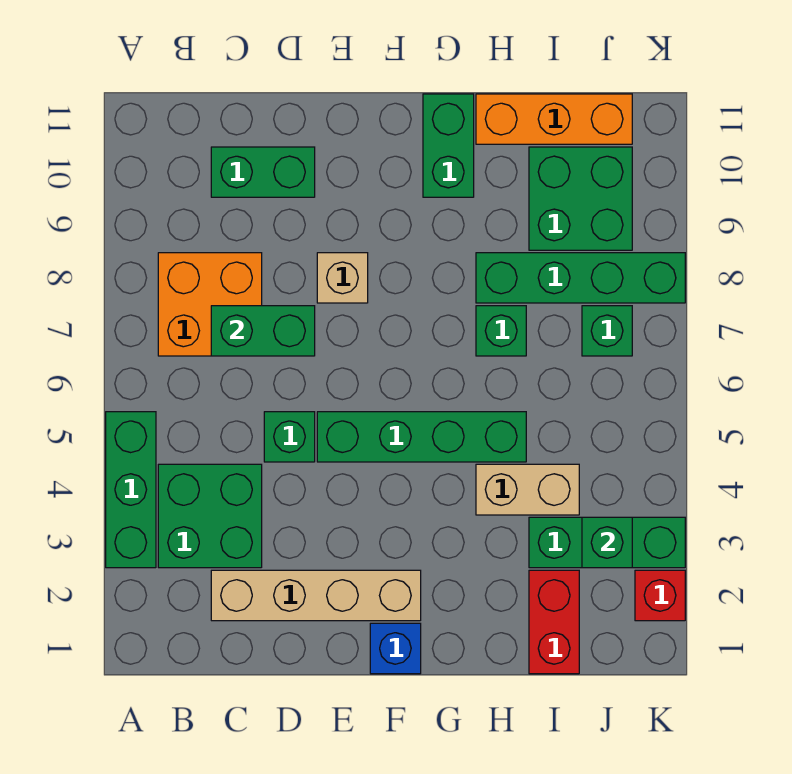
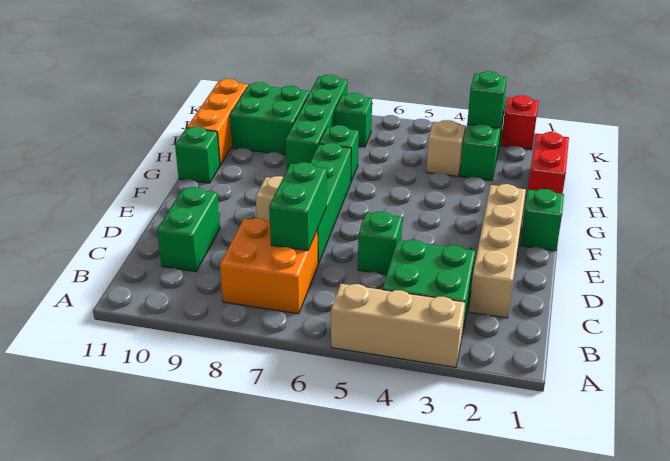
green 1x3 brick [106,412,156,568] -> tan 1x3 brick [331,284,465,367]
green 1x4 brick [317,412,526,462] -> green 1x4 brick moved to [310,143,351,264]
blue 1x1 brick [370,623,421,674] -> green 1x1 brick [520,189,564,251]
green 1x2 brick [423,94,474,197] -> green 1x1 brick [175,126,220,183]
tan 1x2 brick [476,464,579,515] -> tan 1x1 brick [426,120,465,176]
red 1x2 brick [529,570,579,674] -> red 1x2 brick turned to [528,132,569,194]

